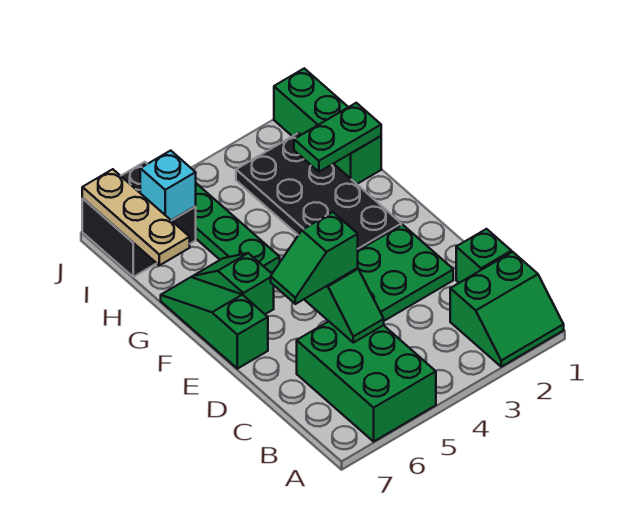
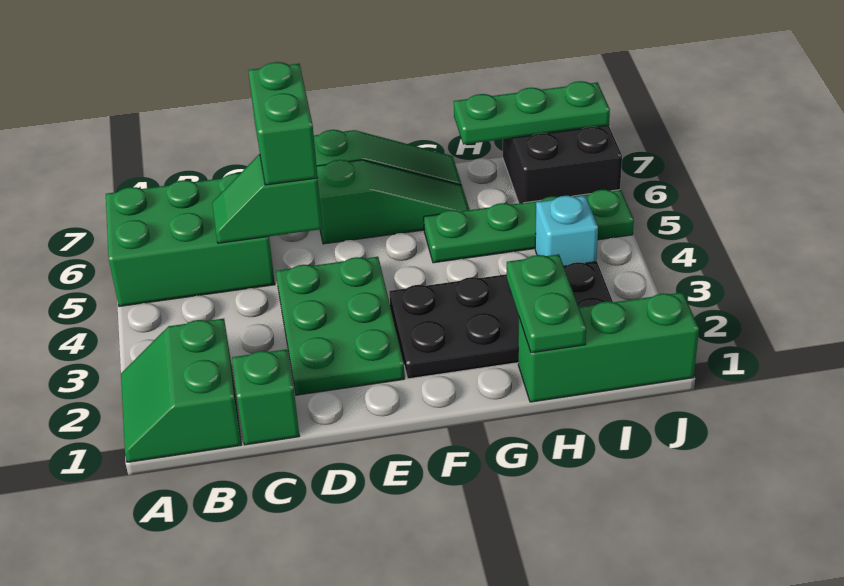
green 1x2 slope [271,212,358,304] -> green 1x2 brick [248,62,318,185]
green 1x2 slope [192,253,274,314] -> green 1x3 slope [317,160,470,244]
tan 1x3 plate [82,169,190,265] -> green 1x3 plate [454,81,610,145]
cyan 1x1 brick [140,151,196,220] -> cyan 1x1 brick moved to [535,196,598,266]

